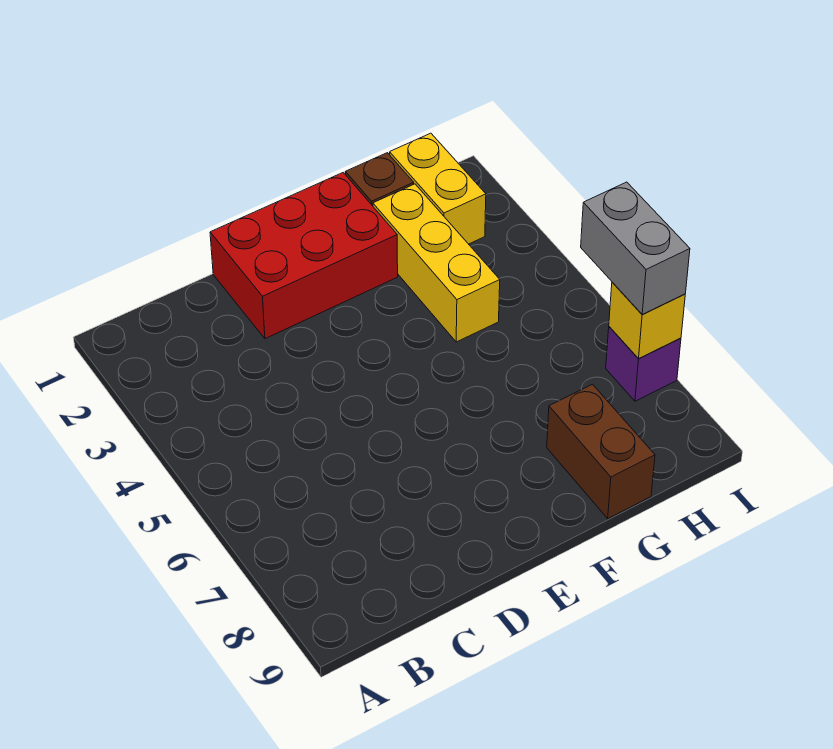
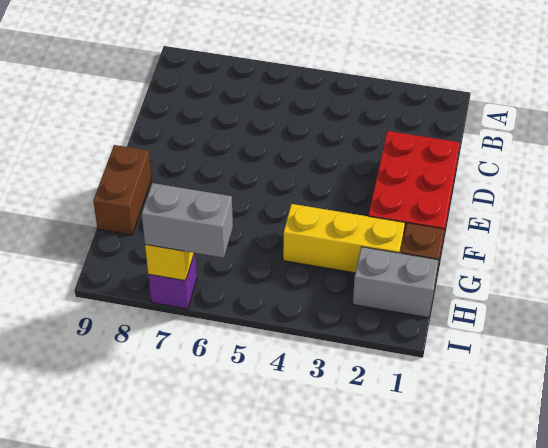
brown 1x2 brick [547,384,655,518] -> brown 1x2 brick turned to [93,145,152,235]
yellow 1x2 brick [390,133,486,244] -> grey 1x2 brick [353,247,438,318]

